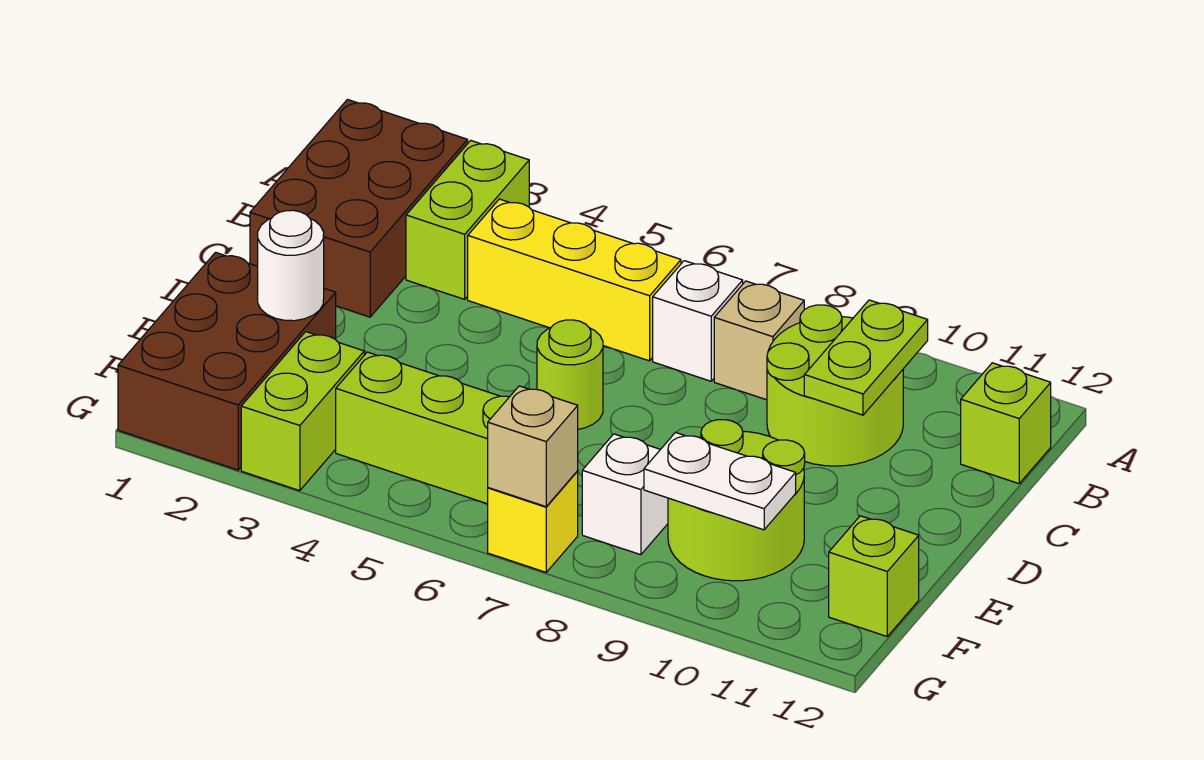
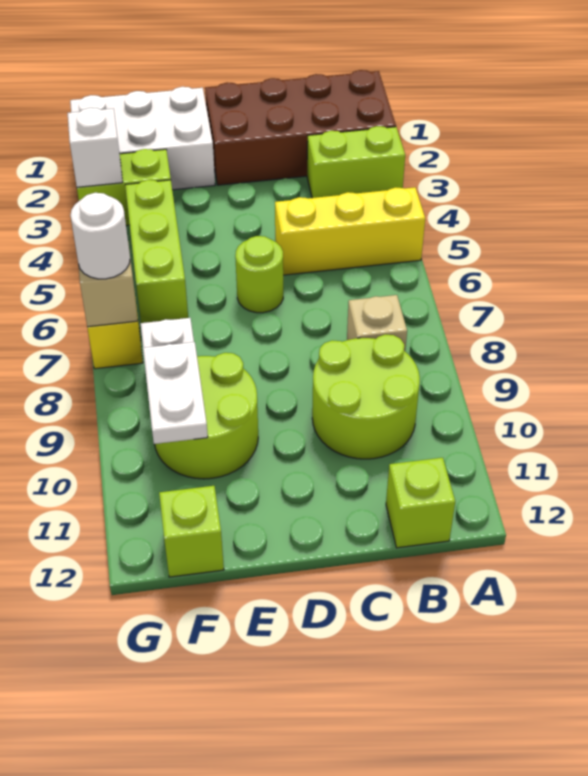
brown 2x3 brick [250,100,468,317] -> brown 2x4 brick [205,70,396,185]
yellow 1x3 brick [468,199,681,361] -> yellow 1x3 brick turned to [275,187,425,275]
white 1x1 brick [653,261,743,381] -> white 1x1 brick moved to [68,108,123,187]
lime 1x2 plate [804,300,928,415] -> none
brown 2x3 brick [118,252,336,470] -> white 2x3 brick [70,87,215,190]
white 1x1 round brick [258,210,324,321] -> white 1x1 round brick moved to [70,193,130,279]

